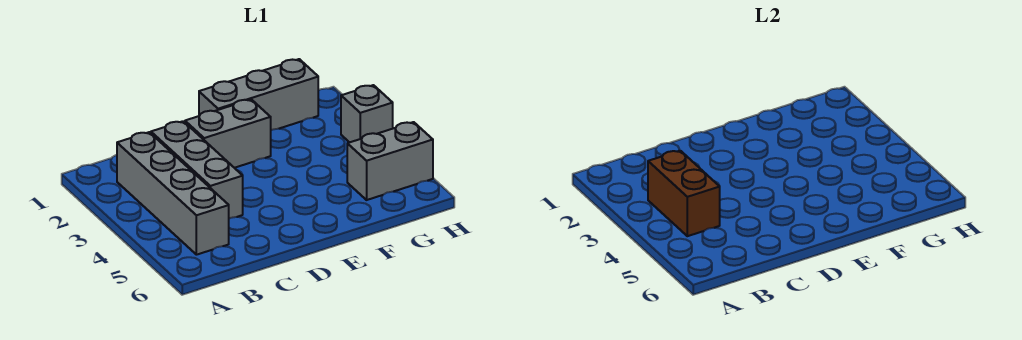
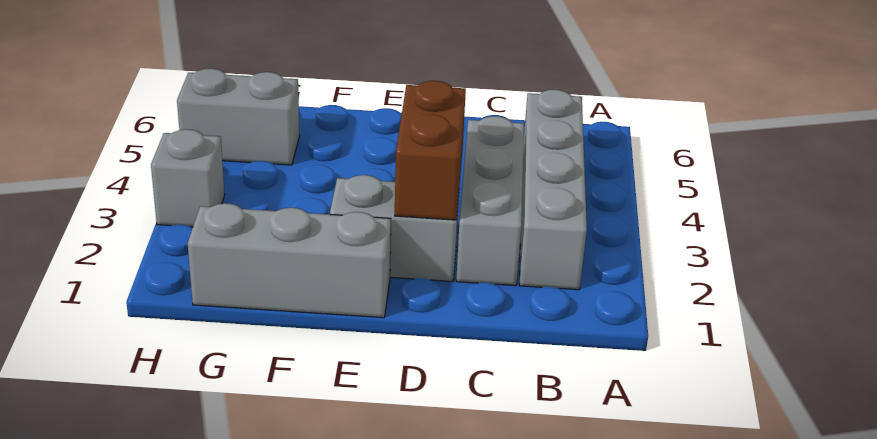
brown 1x2 brick [648,151,720,236] -> brown 1x2 brick moved to [395,81,466,220]

